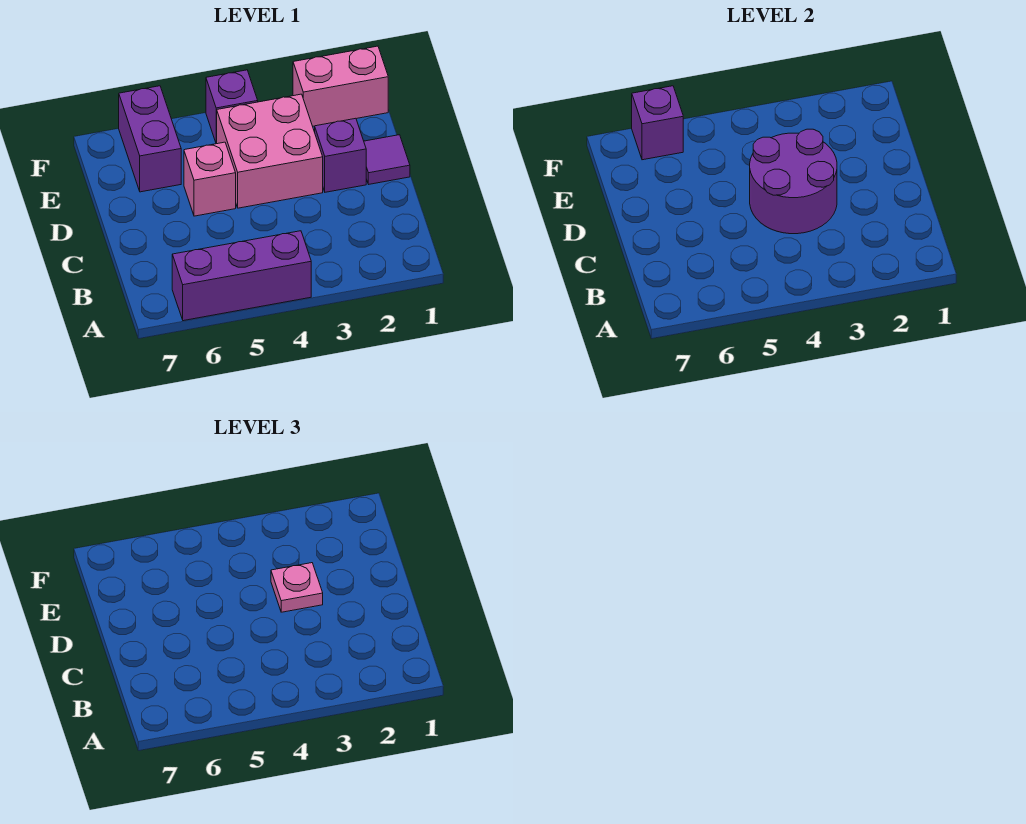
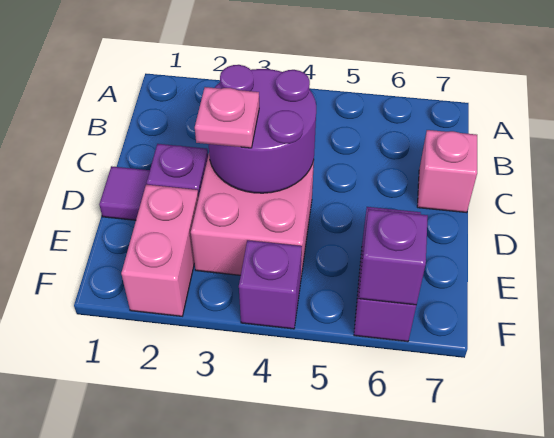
purple 1x3 brick [172,231,311,321] -> none
pink 1x1 brick [184,142,236,216] -> pink 1x1 brick moved to [417,130,477,213]
pink 1x2 brick [293,46,388,126] -> pink 1x2 brick turned to [121,185,199,316]

